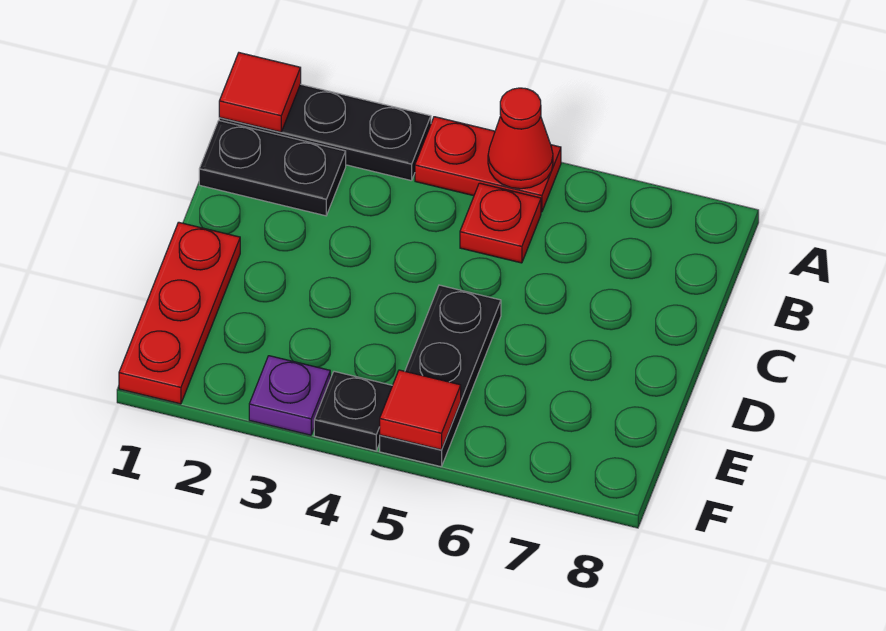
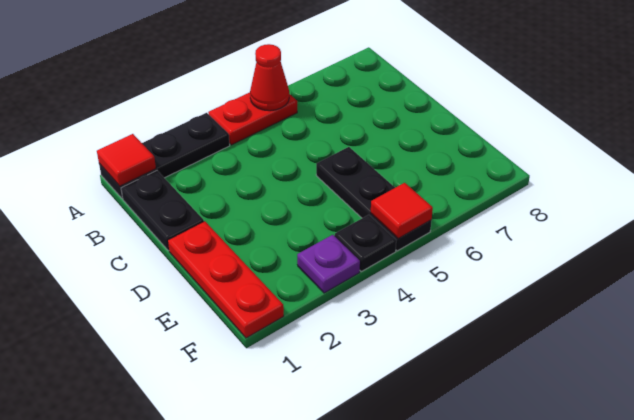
black 1x2 plate [199,121,346,216] -> black 1x2 plate turned to [121,171,204,251]
red 1x1 plate [460,183,541,263] -> none

